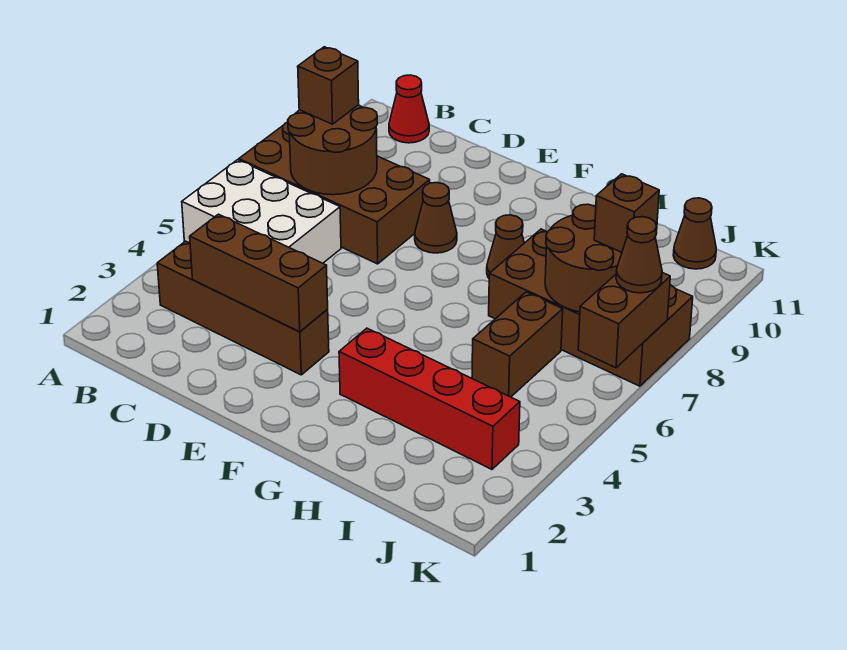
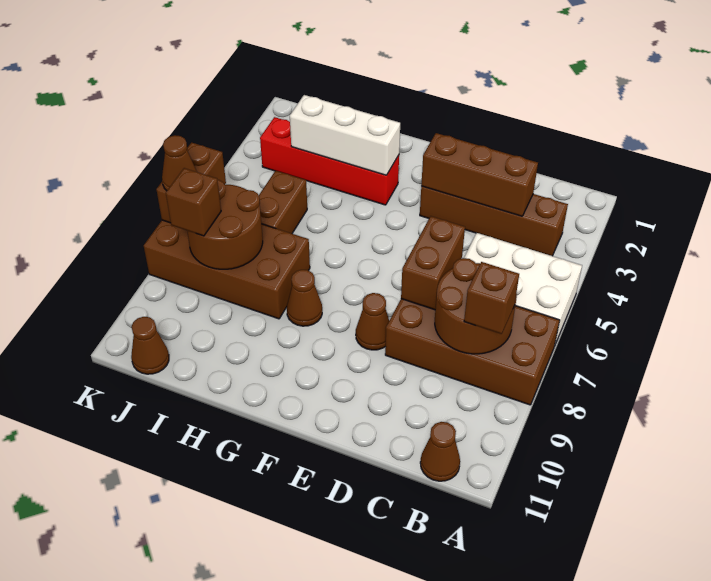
red 1x1 cone [389,75,429,143] -> brown 1x1 cone [420,422,460,481]
none -> brown 1x2 brick [401,216,465,310]
none -> white 1x3 brick [290,95,400,175]

